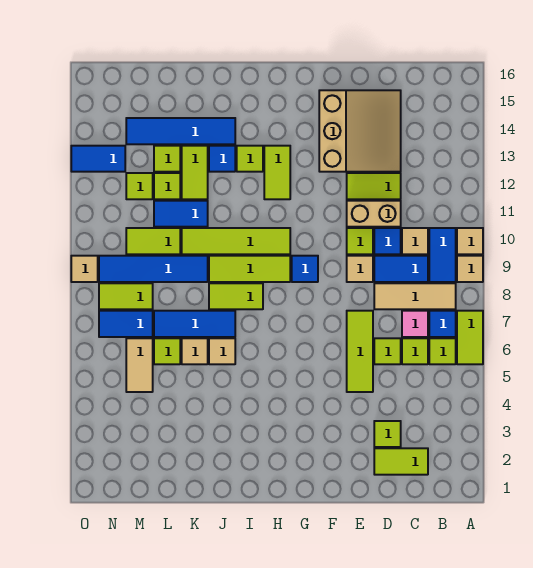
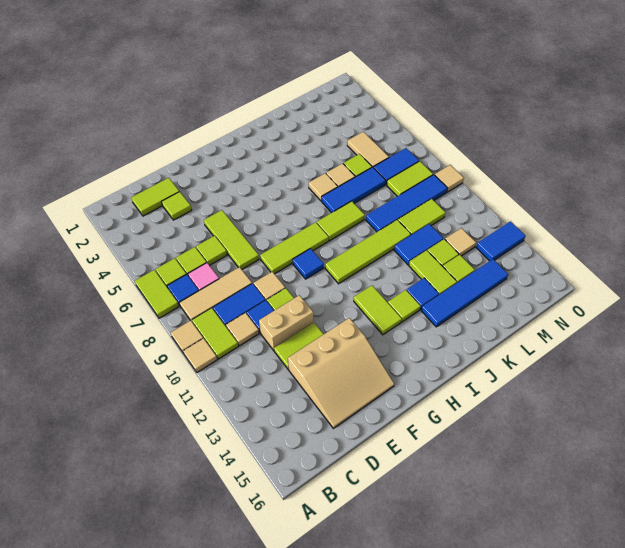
blue 1x2 tile [429,228,456,282] -> lime 1x2 tile [192,308,238,359]
tan 3x3 slope [319,90,401,172] -> tan 3x3 slope turned to [288,318,394,428]
lime 1x3 tile [209,256,290,282] -> lime 1x3 tile moved to [260,222,329,274]
lime 1x1 tile [126,173,153,199] -> tan 1x1 tile [445,228,476,256]

